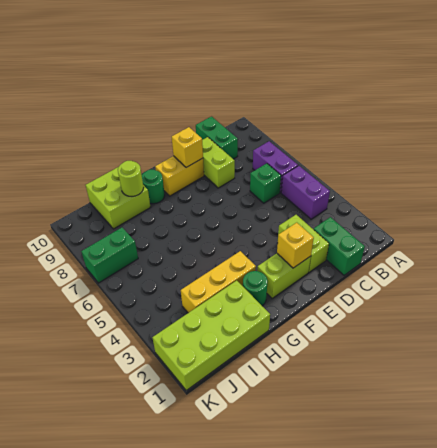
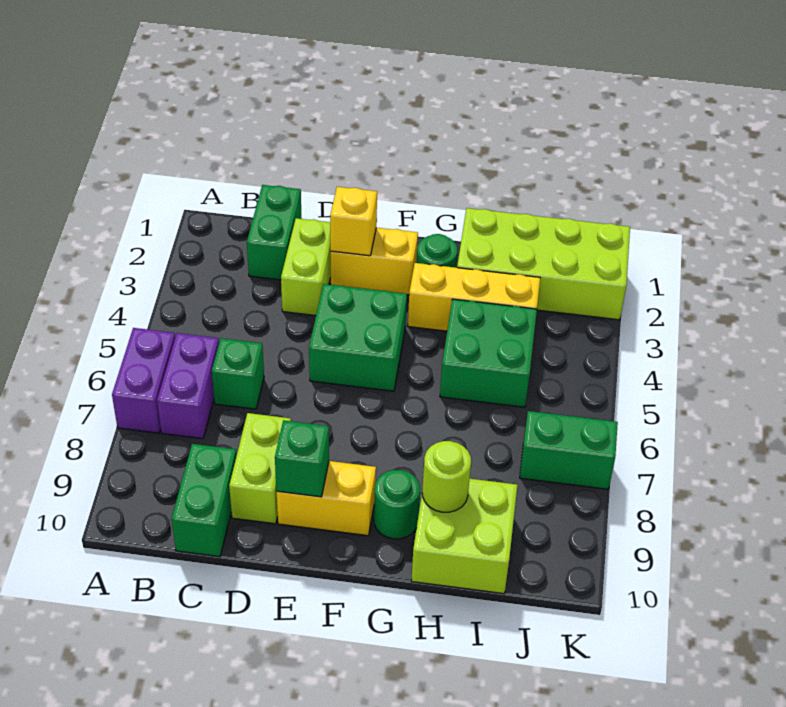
purple 1x2 brick [281,166,330,219] -> purple 1x2 brick moved to [112,328,175,433]
lime 1x2 brick [257,253,311,298] -> yellow 1x2 brick [331,228,418,295]
none -> green 2x2 brick [309,284,407,391]
yellow 1x1 brick [172,127,203,167] -> green 1x1 brick [275,420,329,497]
none -> green 2x2 brick [440,299,537,407]

